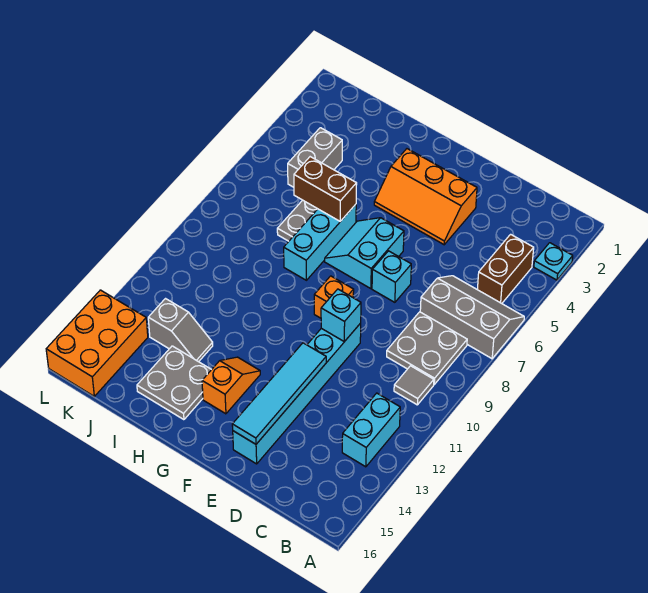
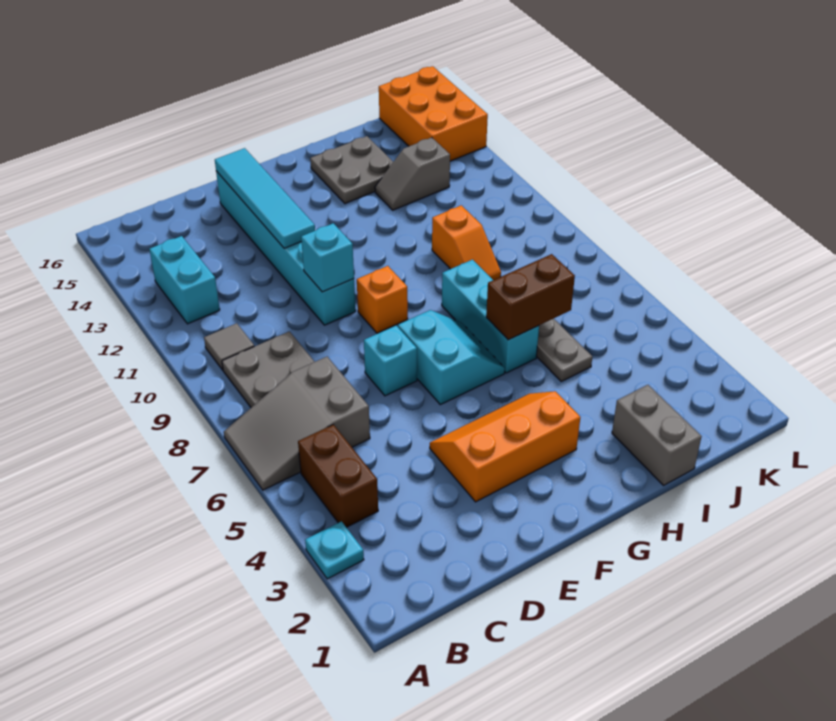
grey 2x3 slope [420,276,524,359] -> grey 2x3 slope turned to [224,357,370,490]
orange 1x2 slope [202,357,260,414] -> orange 1x2 slope moved to [432,205,501,280]
grey 1x2 brick [288,128,342,187] -> grey 1x2 brick moved to [612,385,702,485]

